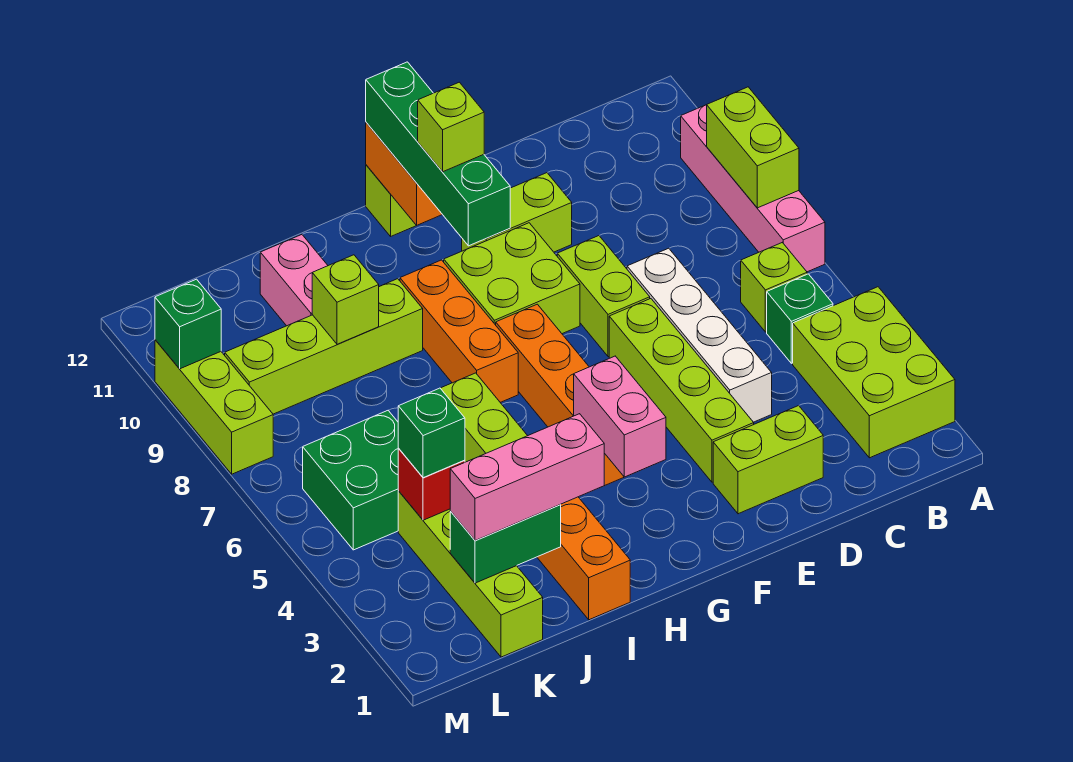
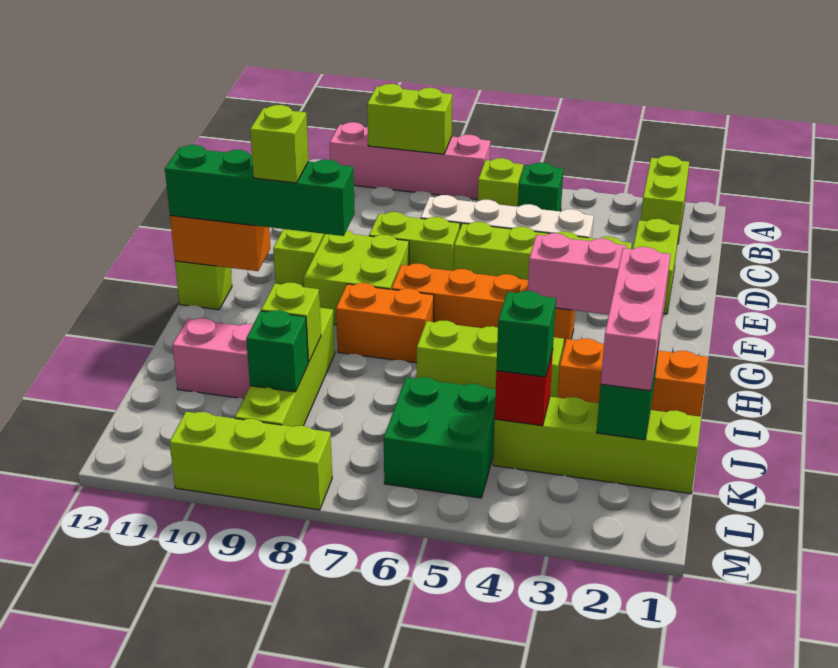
lime 2x3 brick [793,287,955,458] -> lime 1x2 brick [641,156,689,244]
orange 1x3 brick [400,260,518,402] -> orange 1x2 brick [336,283,434,363]
green 1x1 brick [155,279,221,369] -> green 1x1 brick moved to [246,310,308,392]

